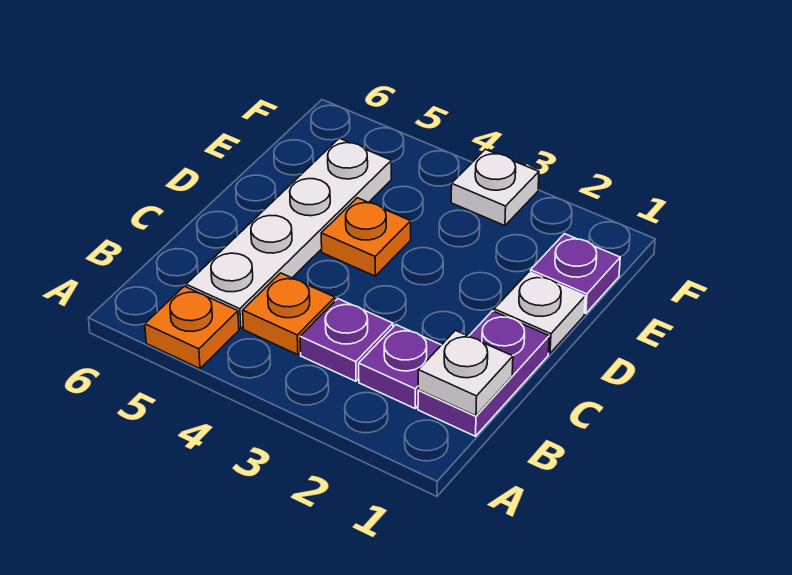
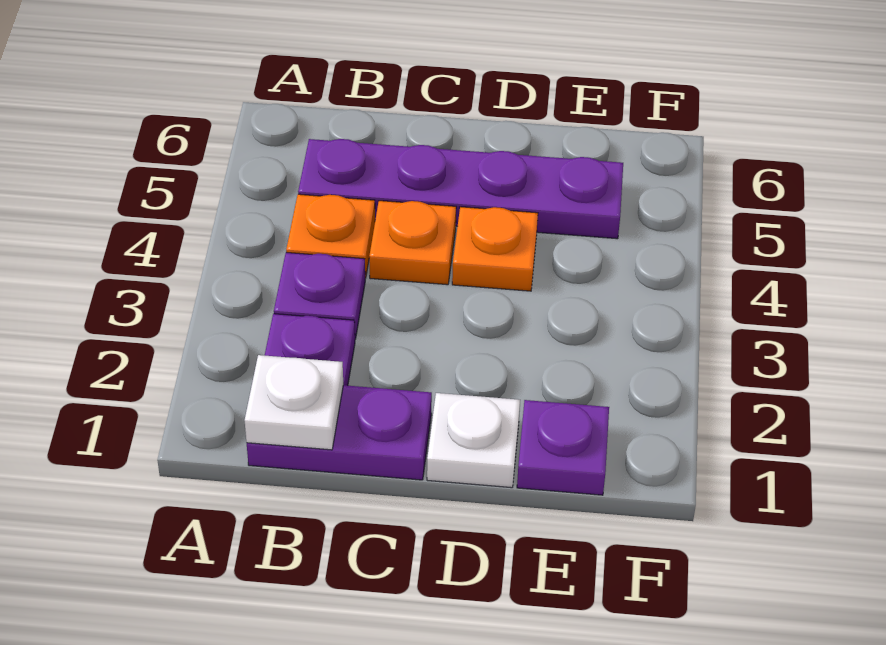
orange 1x1 plate [145,286,239,369] -> orange 1x1 plate moved to [369,201,456,285]
white 1x4 plate [186,138,391,328] -> purple 1x4 plate [298,139,623,239]
white 1x1 plate [451,149,539,226] -> none

